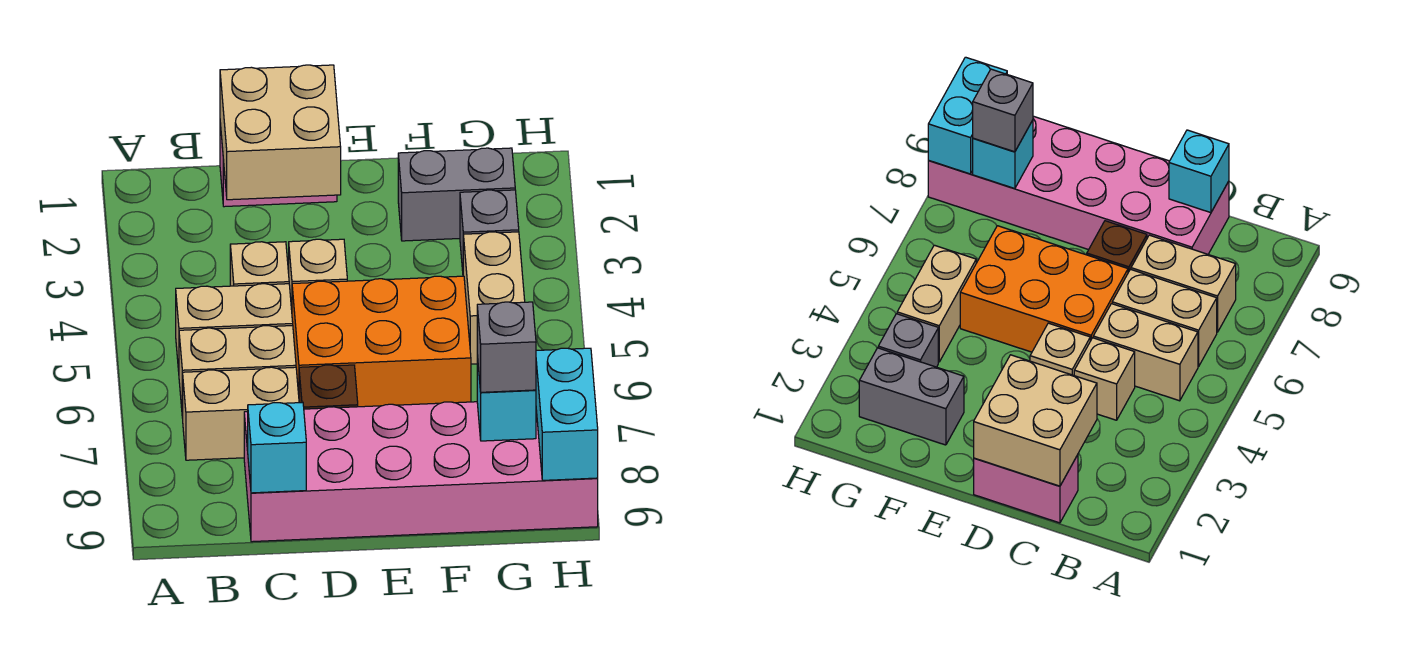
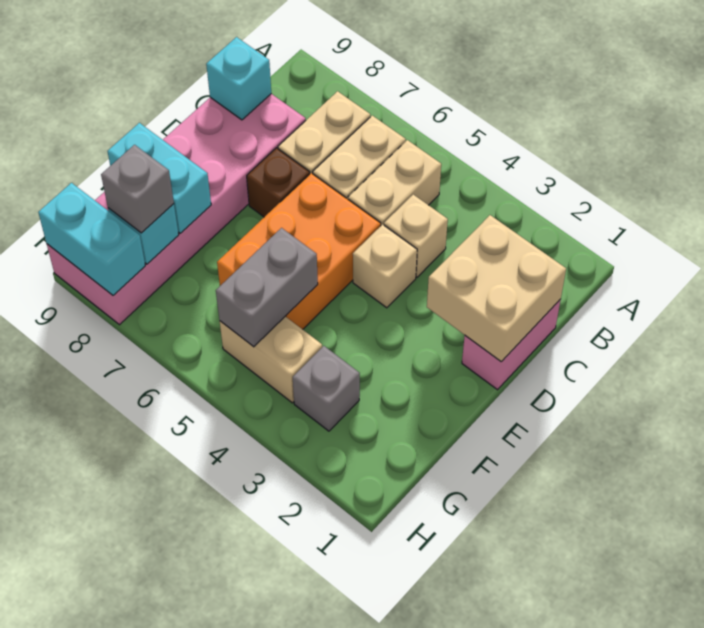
grey 1x2 brick [398,148,515,241] -> grey 1x2 brick moved to [216,228,318,347]
none -> cyan 1x2 brick [107,123,211,233]

